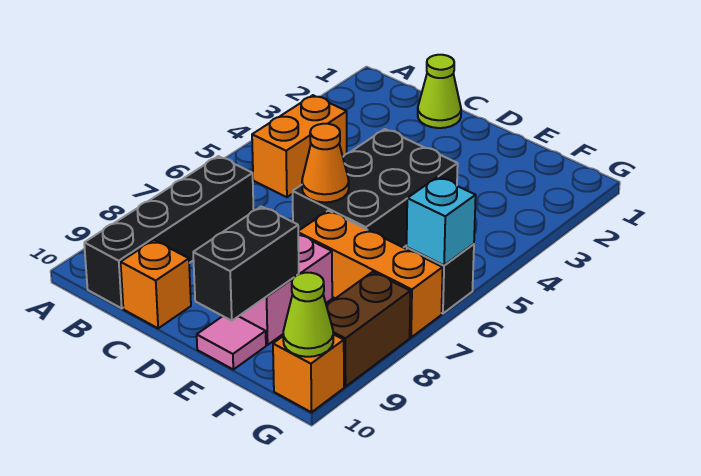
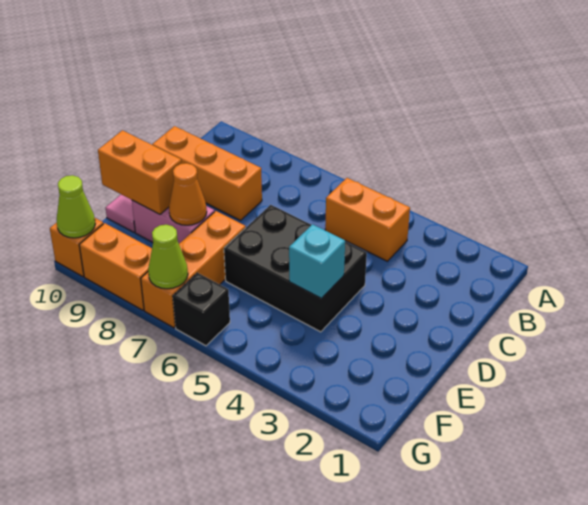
black 1x4 brick [84,156,254,308] -> none
lime 1x1 cone [418,55,461,128] -> lime 1x1 cone moved to [148,225,188,289]
orange 1x1 brick [121,240,191,328] -> orange 1x3 brick [152,126,262,221]
orange 1x1 cone [302,124,349,202] -> orange 1x1 cone moved to [169,163,207,225]
black 1x2 brick [193,206,299,321] -> orange 1x2 brick [98,130,182,214]
cyan 1x1 brick [407,177,476,265] -> cyan 1x1 brick moved to [289,224,345,299]
brown 1x2 brick [326,272,410,387] -> orange 1x2 brick [79,223,152,310]

